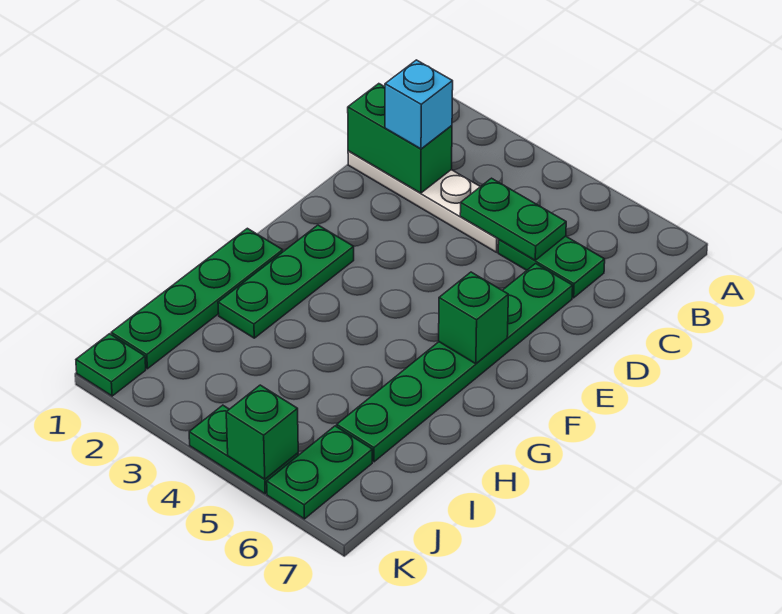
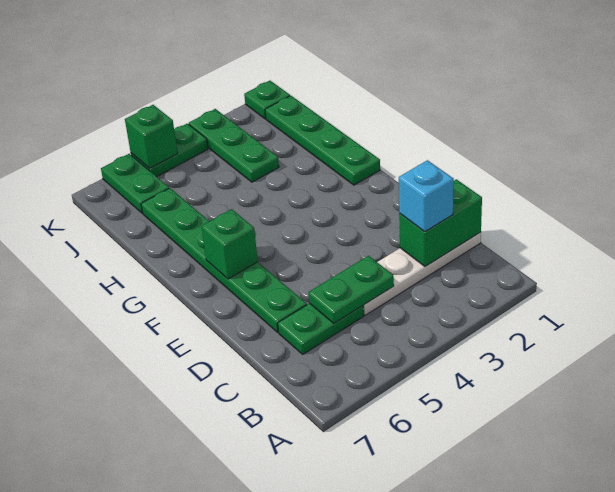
green 1x3 plate [218,225,354,338] -> green 1x3 plate moved to [189,109,279,182]

